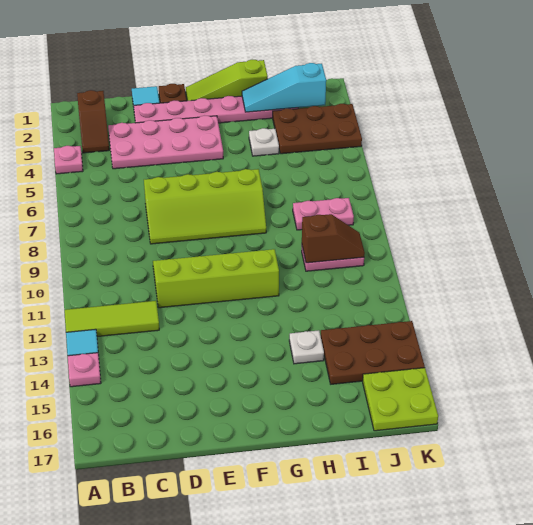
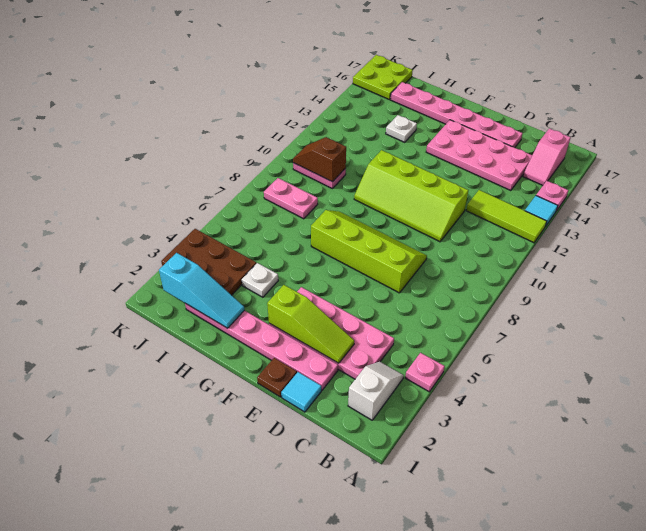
brown 1x2 slope [77,90,109,153] -> white 1x2 slope [348,362,404,420]
none -> pink 1x2 slope [523,129,571,185]
none -> pink 2x4 plate [426,120,532,191]
none -> pink 1x6 plate [390,82,523,148]
lime 1x3 slope [185,60,268,101] -> lime 1x3 slope moved to [267,285,354,363]
brown 2x3 plate [321,321,425,384] -> none

